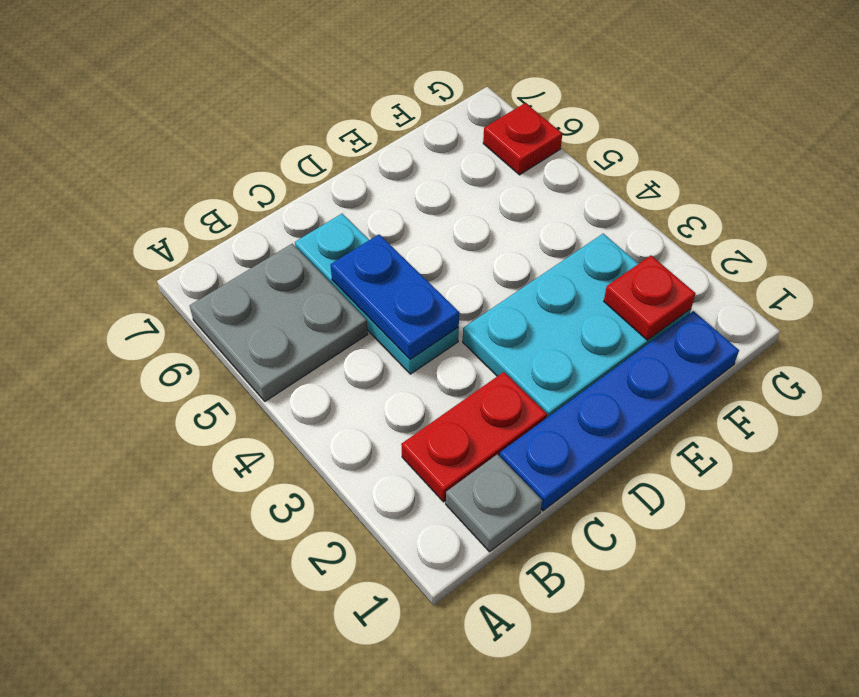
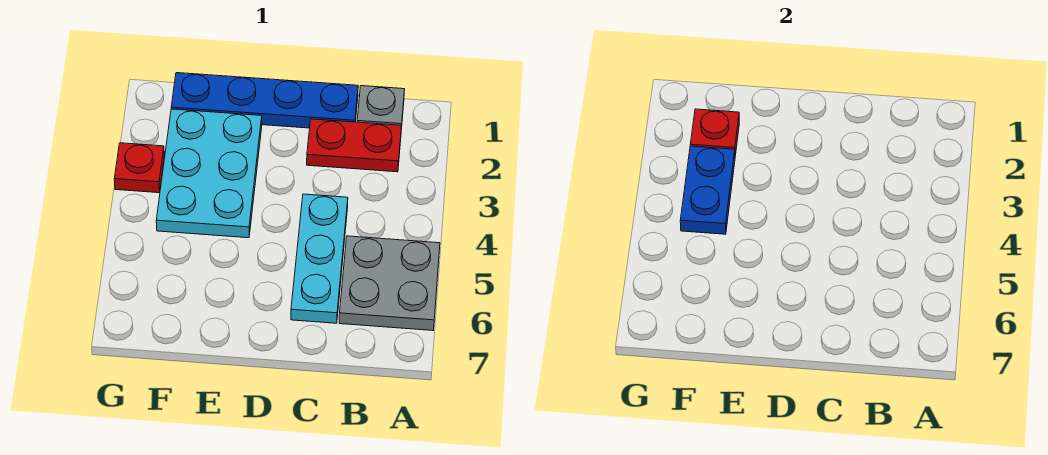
blue 1x2 plate [331,235,459,359] -> blue 1x2 plate moved to [680,146,735,234]
cyan 2x3 plate [463,234,691,417] -> cyan 2x3 plate turned to [156,109,262,238]
red 1x1 plate [483,103,562,175] -> red 1x1 plate moved to [114,143,164,193]

